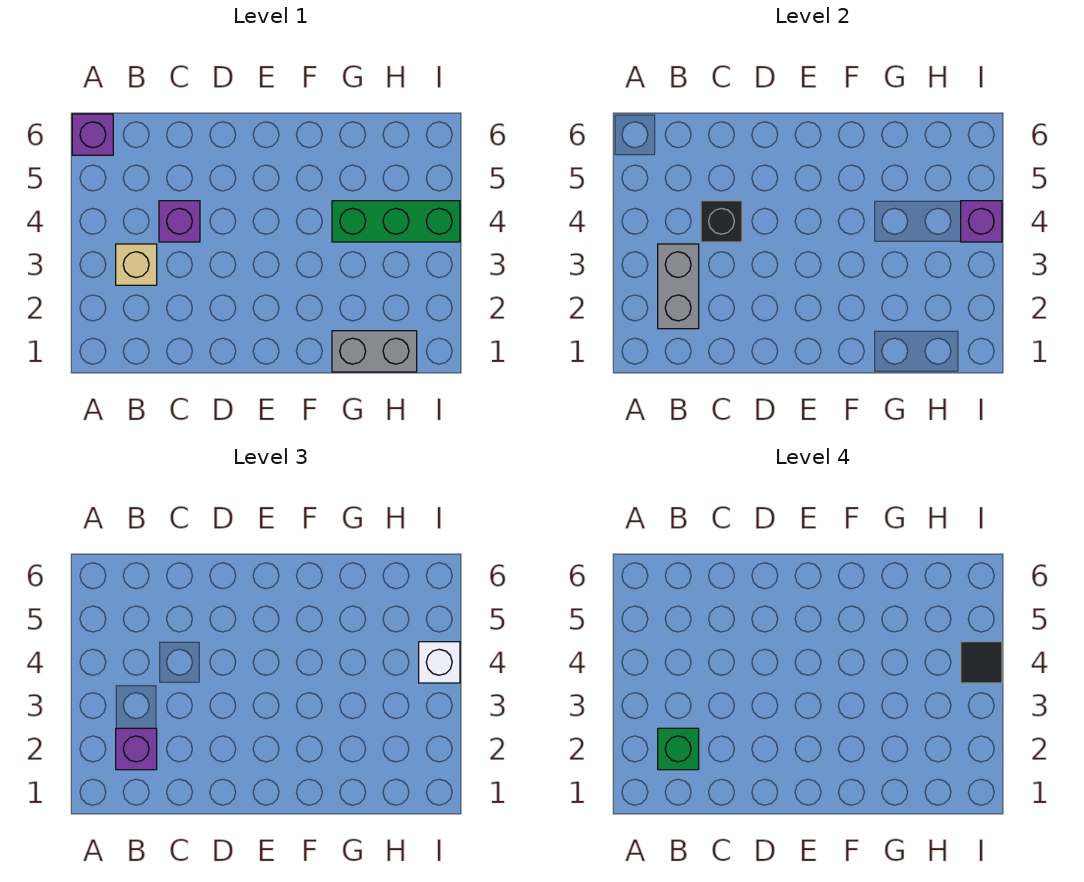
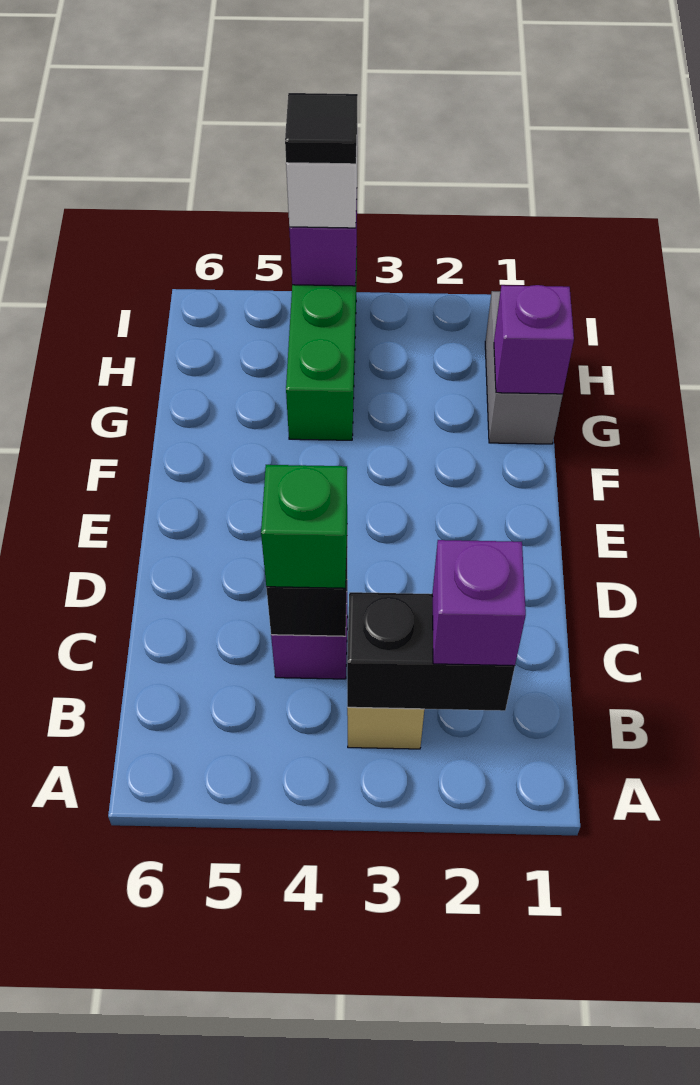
purple 1x1 brick [72,114,113,155] -> purple 1x1 brick moved to [494,285,574,394]
grey 1x2 brick [658,244,699,329] -> black 1x2 brick [347,592,515,711]
green 1x1 brick [658,728,699,770] -> green 1x1 brick moved to [261,465,347,588]

